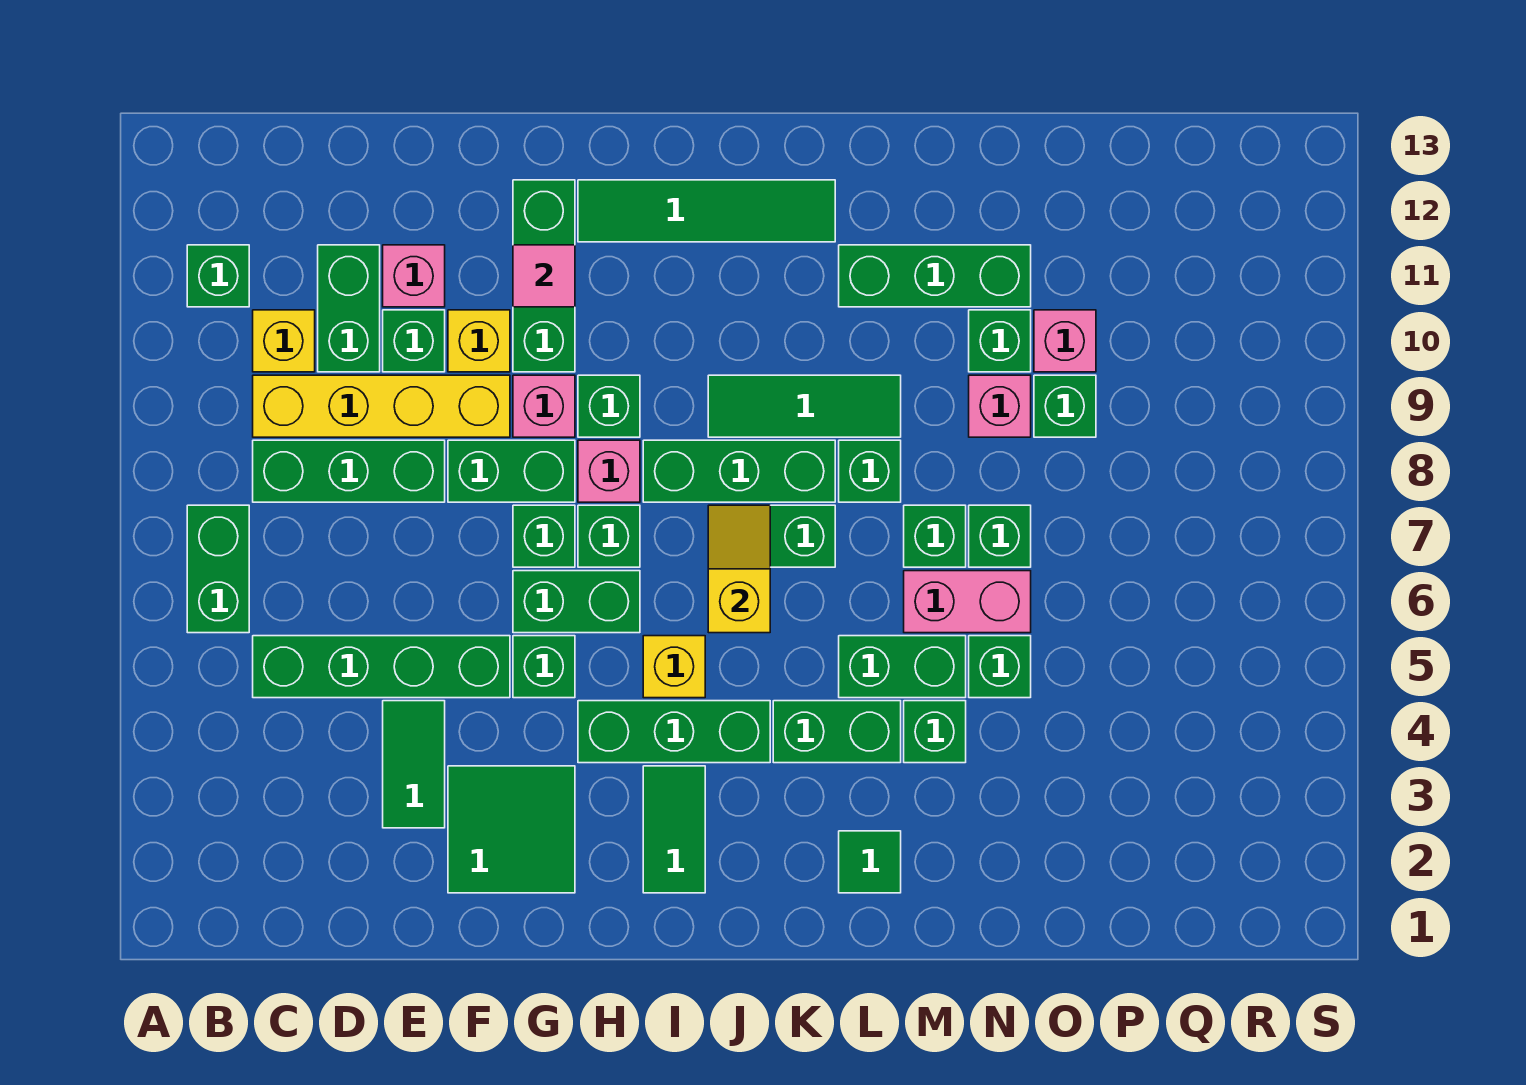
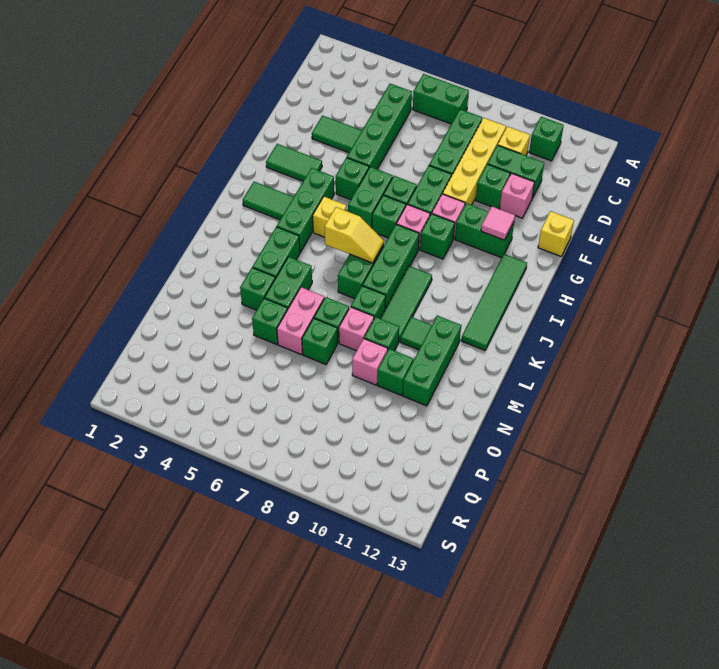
green 2x2 tile [448,766,575,893] -> green 1x2 tile [266,144,322,181]
yellow 1x1 brick [448,310,510,372] -> yellow 1x1 brick moved to [538,211,574,256]
green 1x3 brick [513,180,575,372] -> green 1x2 brick [455,203,514,258]
green 1x1 tile [839,831,901,893] -> green 1x1 tile moved to [400,317,432,350]
green 1x1 brick [1034,375,1096,437] -> green 1x1 brick moved to [364,317,399,351]
pink 1x1 brick [1034,310,1096,372] -> pink 1x1 brick moved to [339,307,374,351]

